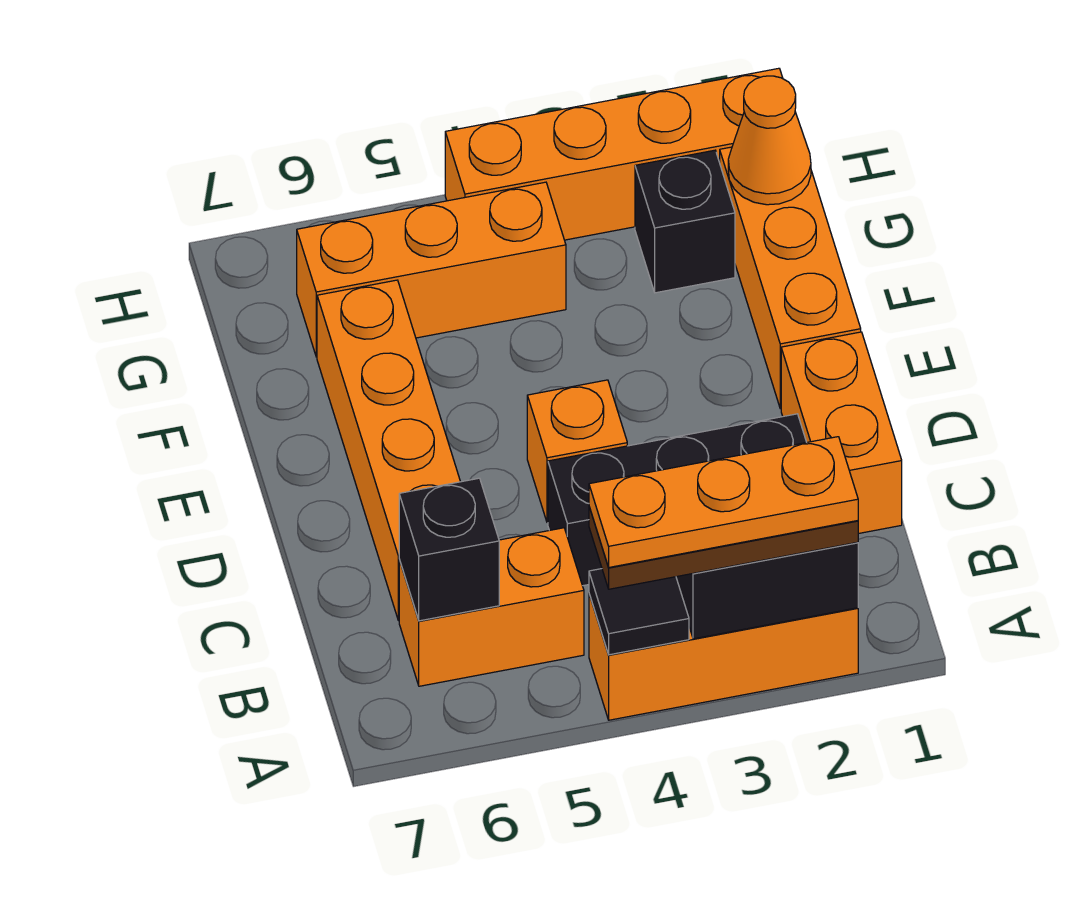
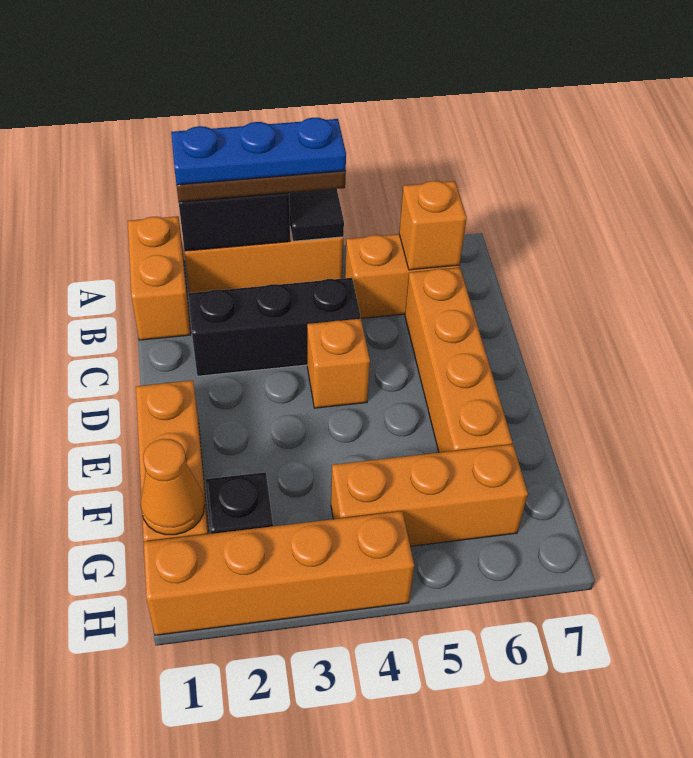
orange 1x3 plate [589,437,858,567] -> blue 1x3 plate [171,118,346,185]
black 1x1 brick [399,478,499,621] -> orange 1x1 brick [399,181,467,270]
orange 1x2 brick [781,332,902,534] -> orange 1x2 brick moved to [128,216,191,340]

